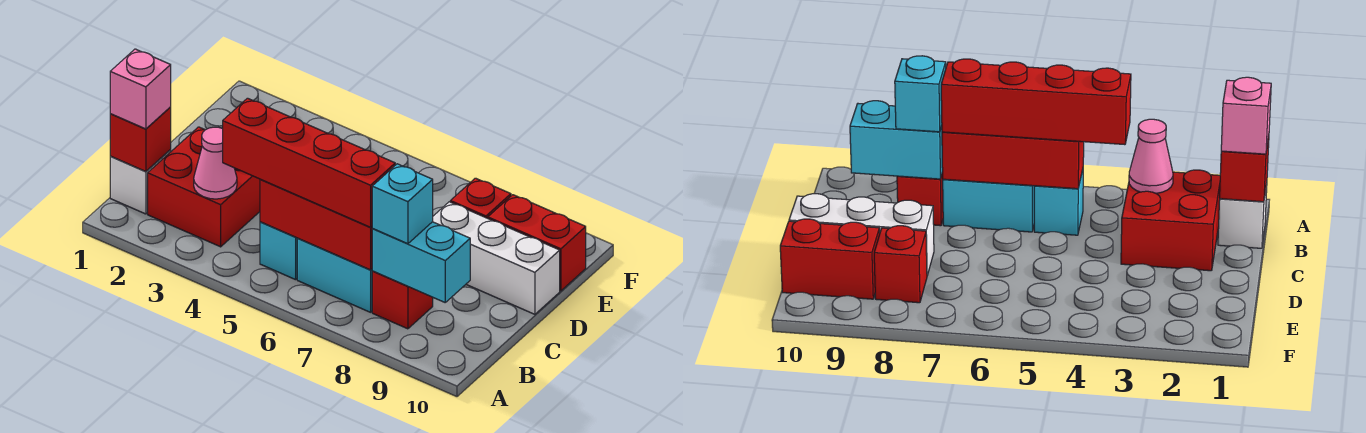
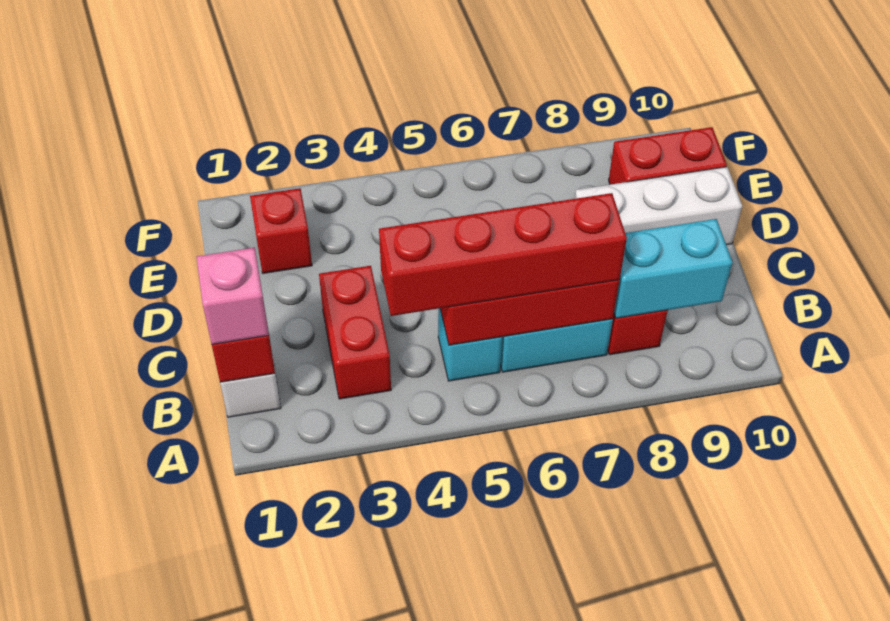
red 2x2 brick [148,127,260,247] -> red 1x2 brick [319,266,391,399]
pink 1x1 cone [194,127,237,199] -> none
cyan 1x1 brick [372,164,433,244] -> none
red 1x1 brick [450,178,511,218] -> red 1x1 brick moved to [250,188,312,273]

